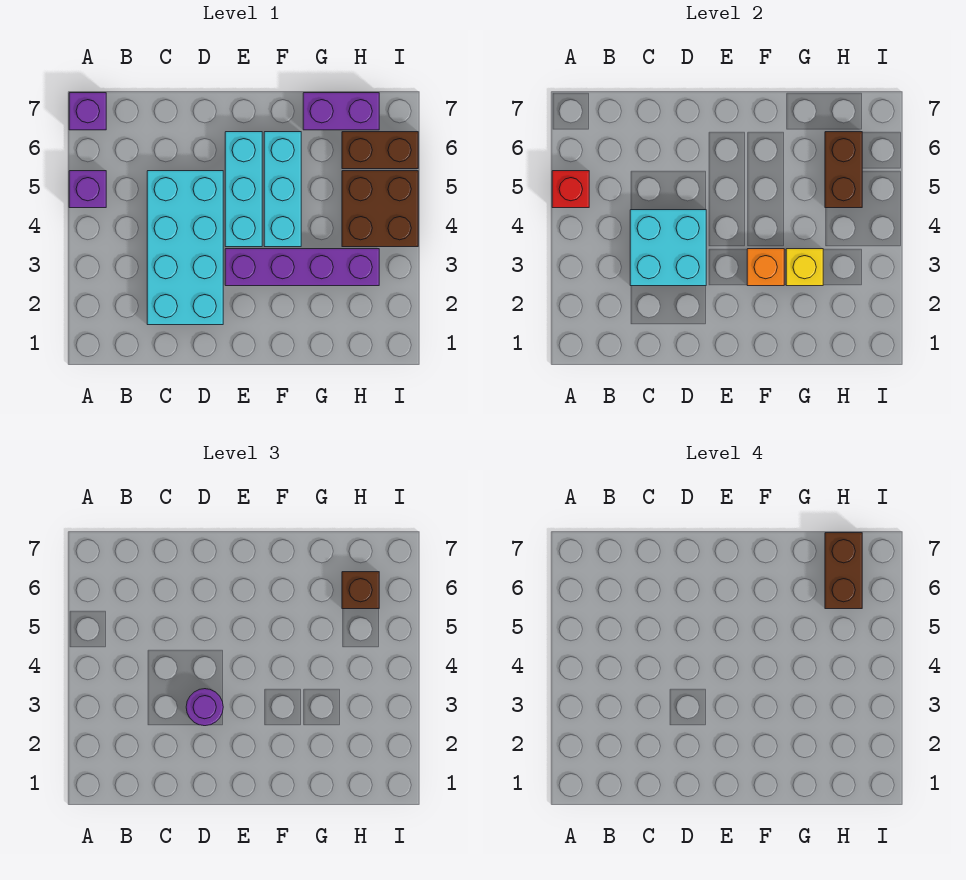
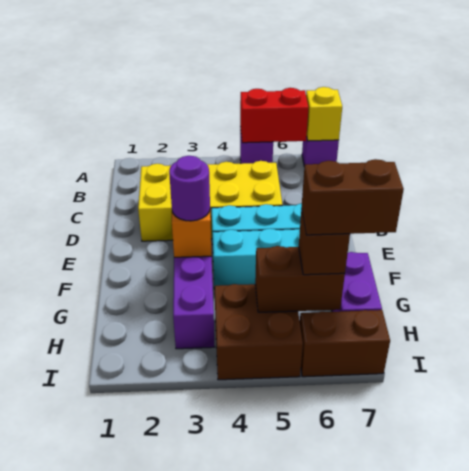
red 1x1 brick [552,171,589,208] -> red 1x2 brick [240,88,309,143]
cyan 2x4 brick [147,171,223,325] -> yellow 2x4 brick [138,161,282,241]
cyan 2x2 brick [630,210,706,286] -> none
purple 1x1 round brick [186,689,223,726] -> purple 1x1 round brick moved to [169,156,210,221]
yellow 1x1 brick [786,249,823,286] -> yellow 1x1 brick moved to [306,87,342,141]
brown 1x2 brick [342,132,418,169] -> brown 1x2 brick turned to [300,310,390,377]

